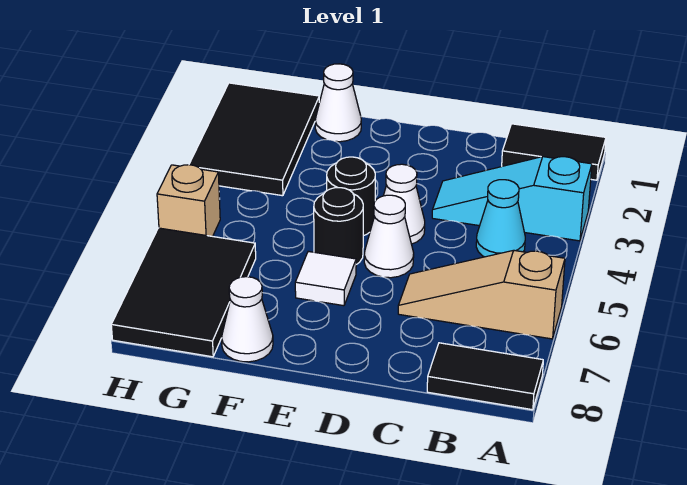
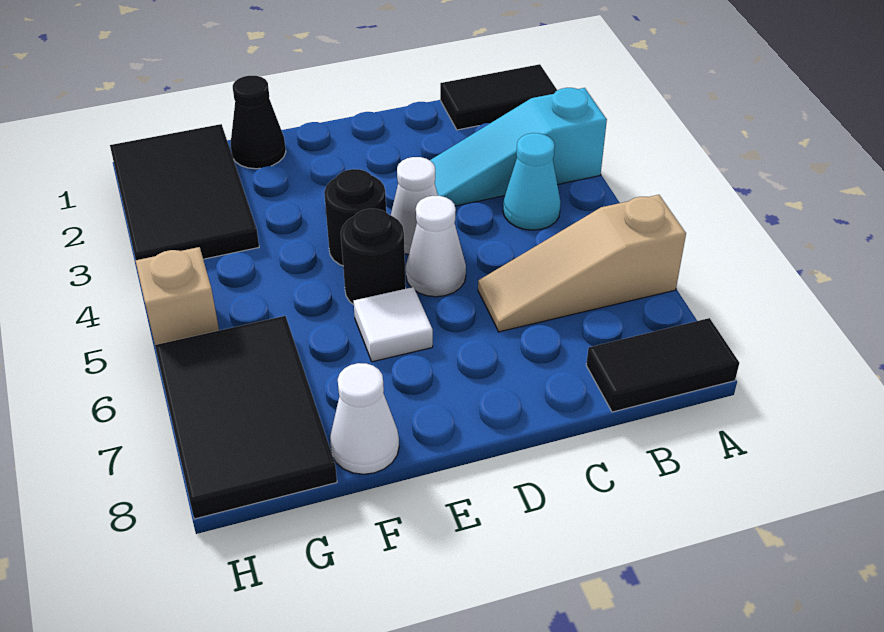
white 1x1 cone [315,64,361,142] -> black 1x1 cone [231,76,286,169]

